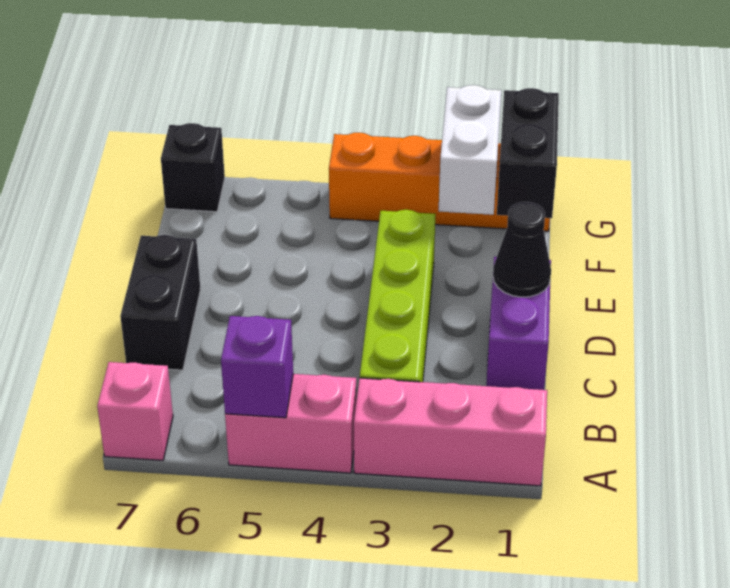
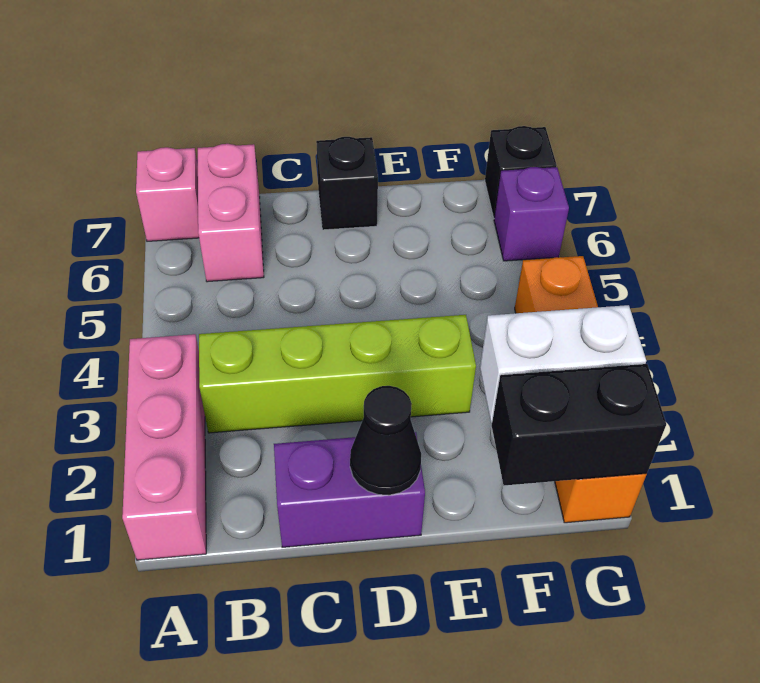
pink 1x2 brick [225,374,356,473] -> pink 1x2 brick moved to [198,144,264,282]
purple 1x1 brick [221,316,293,418] -> purple 1x1 brick moved to [494,167,569,261]
black 1x2 brick [120,235,201,370] -> black 1x1 brick [316,137,378,230]

